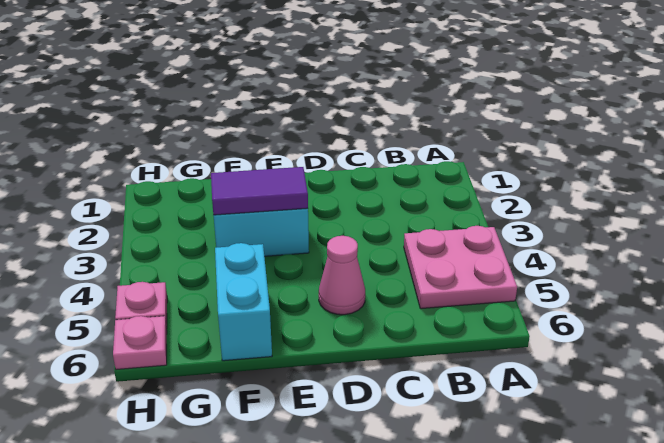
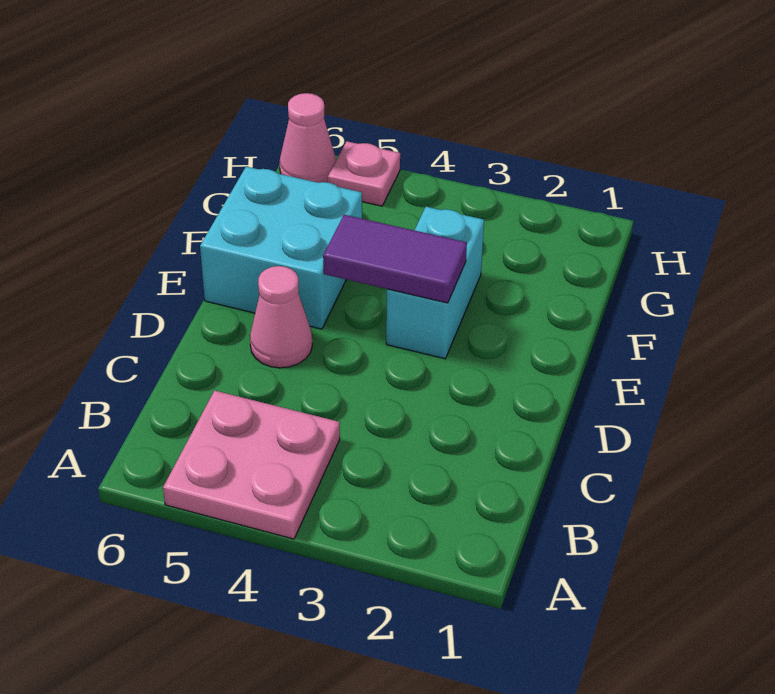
purple 1x2 tile [211,167,308,215] -> purple 1x2 tile turned to [323,215,467,303]
cyan 1x2 brick [215,243,272,361] -> cyan 2x2 brick [200,167,362,329]
pink 1x1 plate [113,316,167,370] -> pink 1x1 cone [279,93,336,183]

